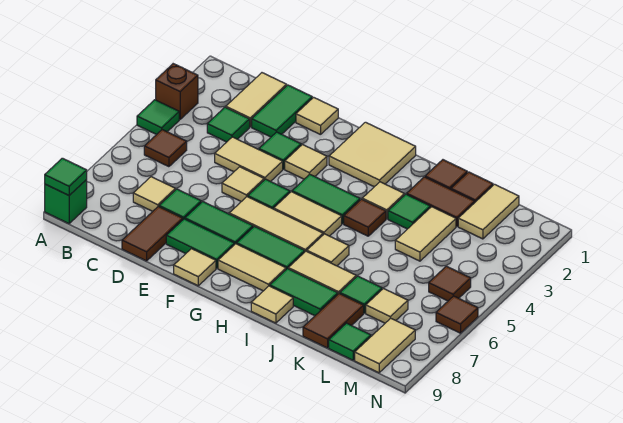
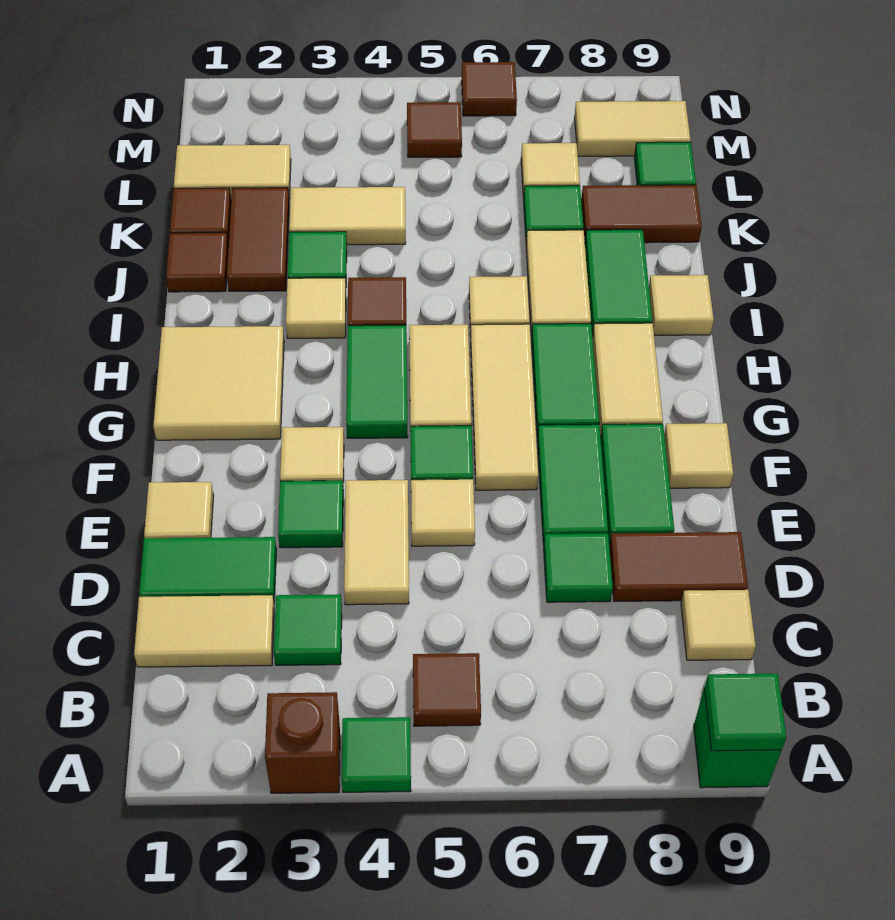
tan 1x1 tile [133,177,175,211] -> tan 1x1 tile moved to [681,590,756,660]

